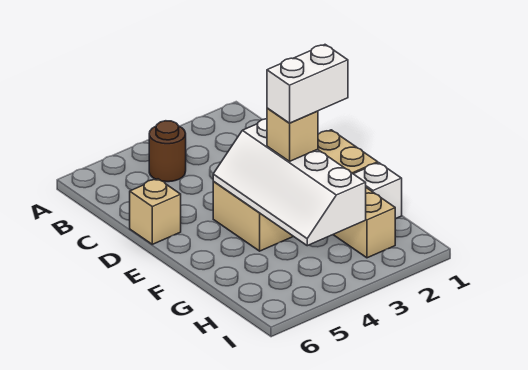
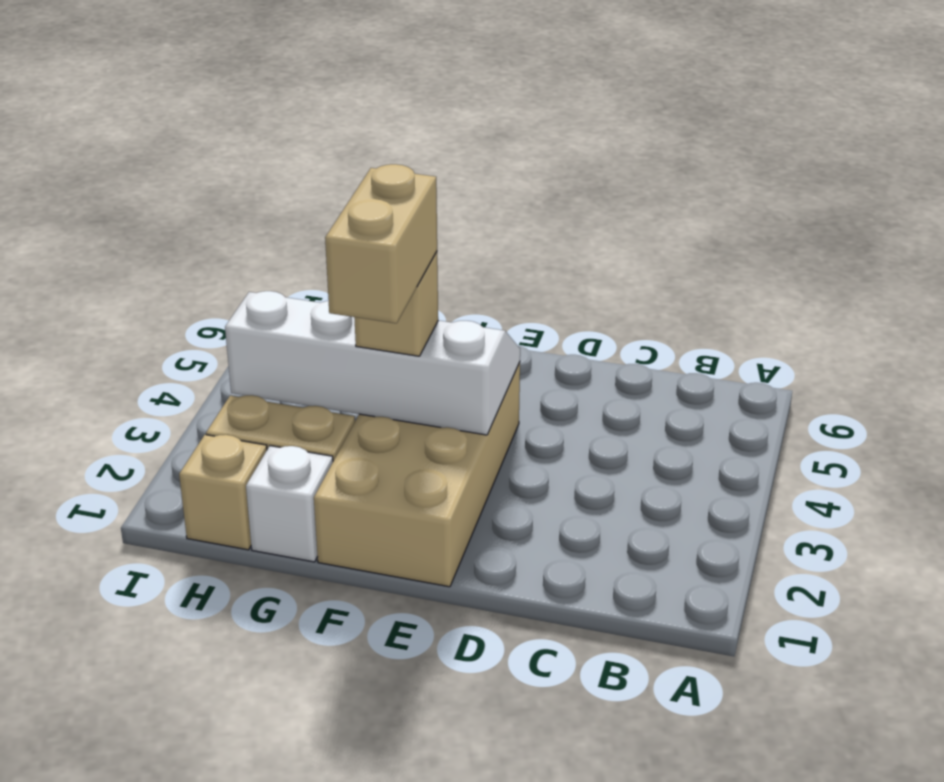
brown 1x1 round brick [149,121,186,182] -> none
tan 1x1 brick [130,179,181,244] -> tan 1x1 brick moved to [179,435,267,550]
white 1x2 brick [267,45,348,123] -> tan 1x2 brick [325,164,437,323]

